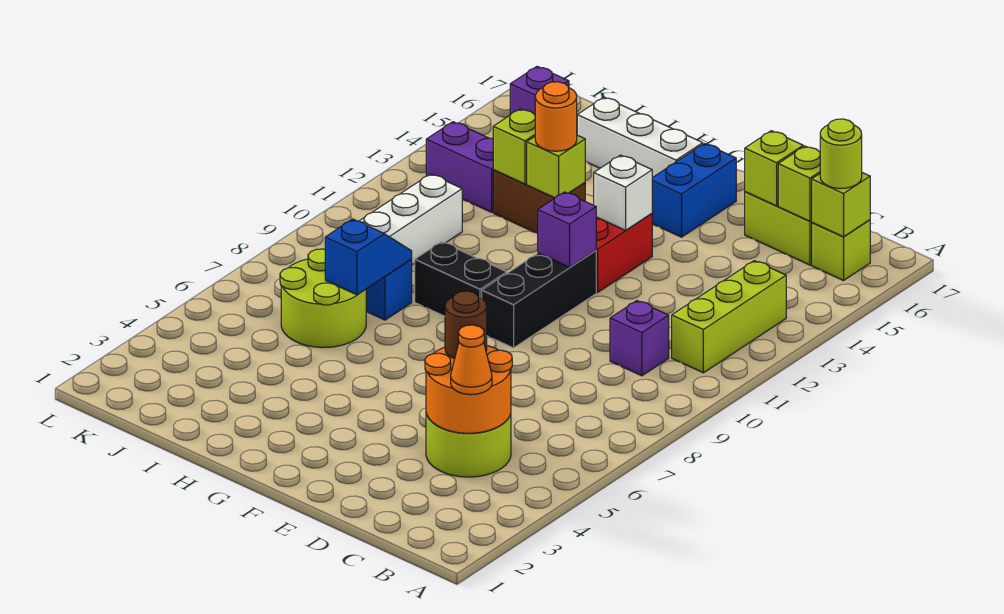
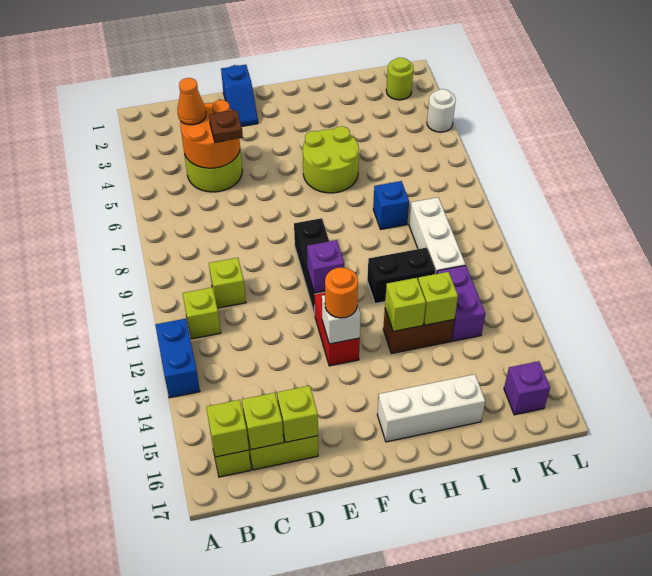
lime 1x3 brick [672,261,786,373] -> lime 1x1 brick [183,287,221,339]
lime 1x1 round brick [820,119,862,189] -> lime 1x1 round brick moved to [386,58,413,100]
purple 1x1 brick [610,301,669,376] -> lime 1x1 brick [209,258,246,308]
brown 1x1 round brick [445,291,487,359] -> brown 1x1 plate [209,110,243,142]
blue 1x2 brick [652,144,736,237] -> blue 1x2 brick moved to [155,319,200,398]
black 1x2 brick [415,242,507,316] -> black 1x2 brick moved to [367,248,435,304]
orange 1x1 round brick [535,82,577,151] -> orange 1x1 round brick moved to [325,267,358,318]
lime 2x2 round brick [280,249,366,348] -> lime 2x2 round brick moved to [303,126,359,193]
blue 1x2 slope [325,219,412,295] -> blue 1x2 slope moved to [221,65,258,126]
purple 1x2 brick [426,122,493,212] -> purple 1x2 brick turned to [437,265,485,341]
none -> white 1x1 round brick [427,89,456,132]

